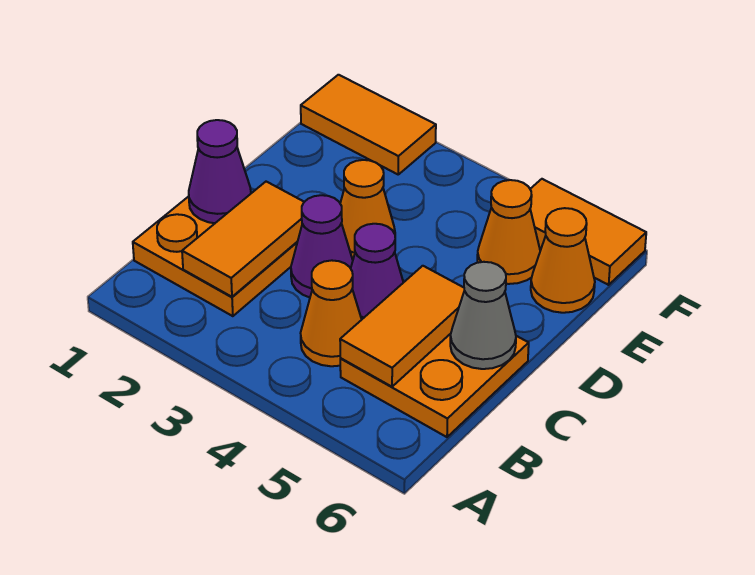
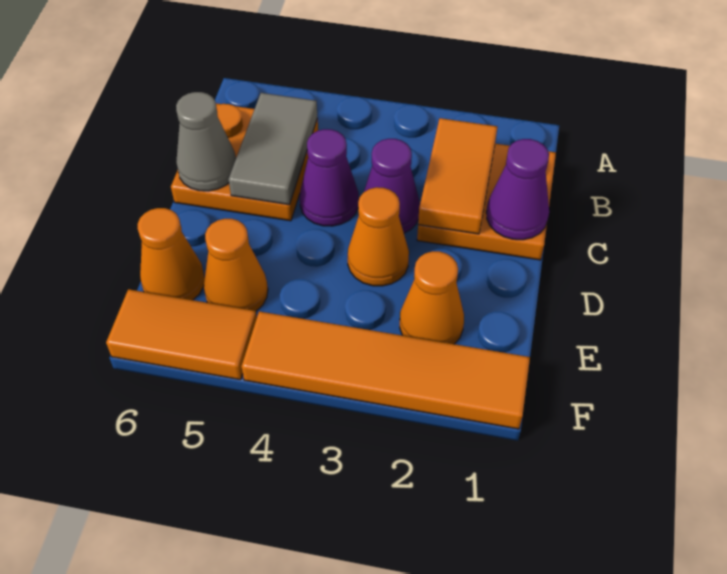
orange 1x1 cone [301,260,362,366] -> orange 1x1 cone moved to [400,251,464,344]
orange 1x2 tile [340,266,464,387] -> grey 1x2 tile [228,93,318,205]
orange 1x2 tile [301,75,436,174] -> orange 1x4 tile [241,311,530,429]

